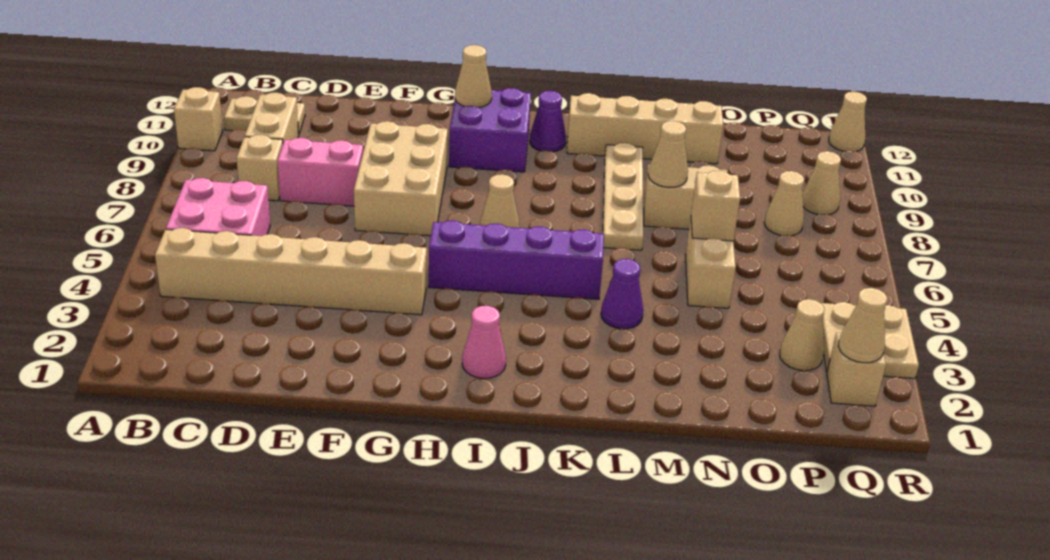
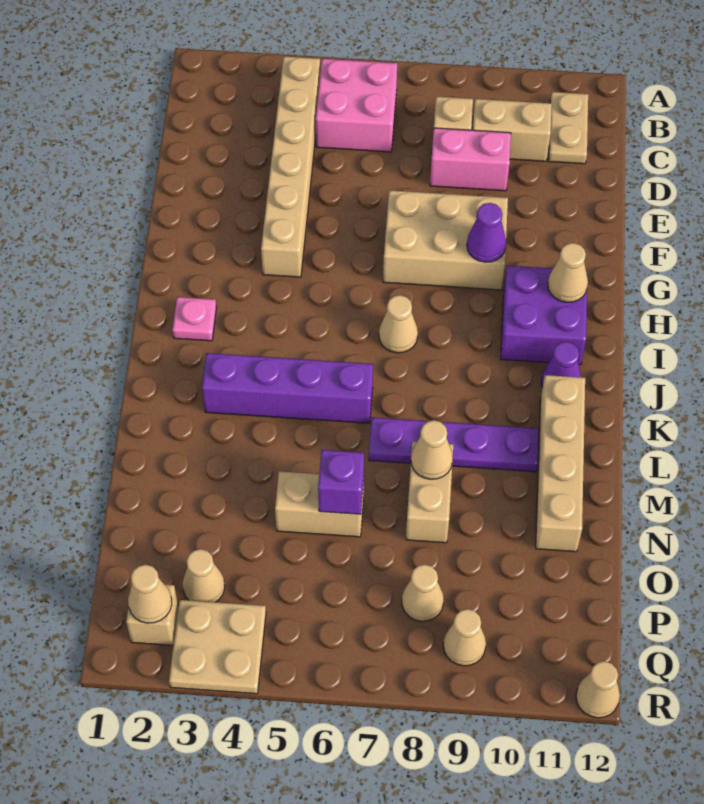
tan 1x1 brick [174,87,223,151] -> none
pink 1x2 brick [277,138,363,206] -> pink 1x2 brick turned to [430,128,511,191]
purple 1x4 brick [429,220,604,299] -> purple 1x4 brick turned to [202,353,373,423]
pink 1x1 cone [462,306,506,378] -> pink 1x1 plate [172,297,216,341]
purple 1x1 cone [601,259,643,329] -> purple 1x1 cone moved to [467,203,506,262]
tan 1x4 plate [603,143,643,250] -> purple 1x4 plate [369,417,539,472]
tan 1x1 brick [691,171,740,241] -> purple 1x1 brick [318,450,364,514]

